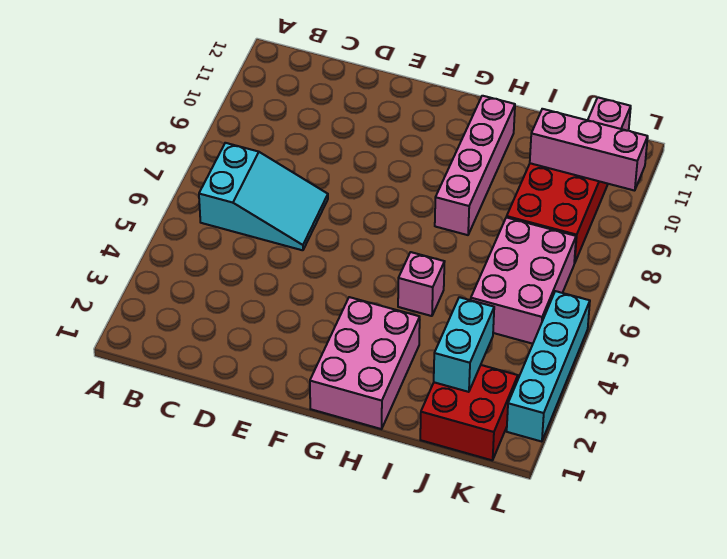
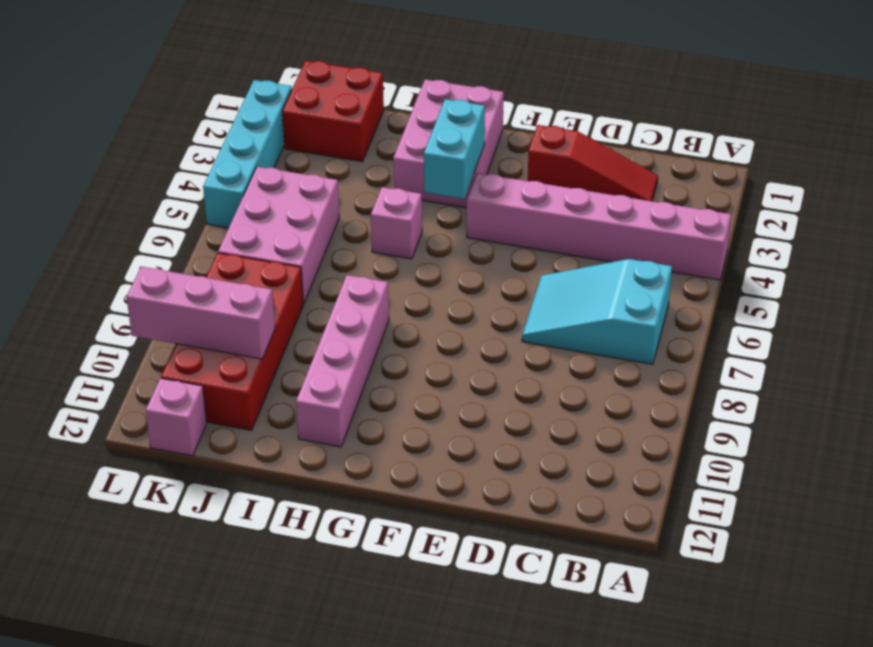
none -> pink 1x6 brick [467,173,731,280]
none -> red 1x3 slope [528,125,658,201]
cyan 1x2 brick [434,297,494,392] -> cyan 1x2 brick moved to [424,99,485,199]

